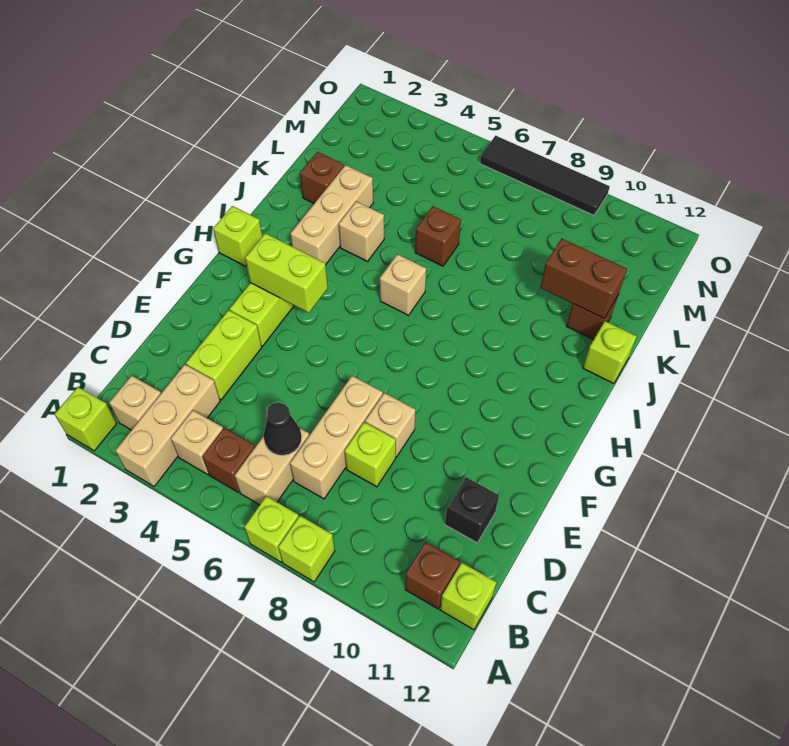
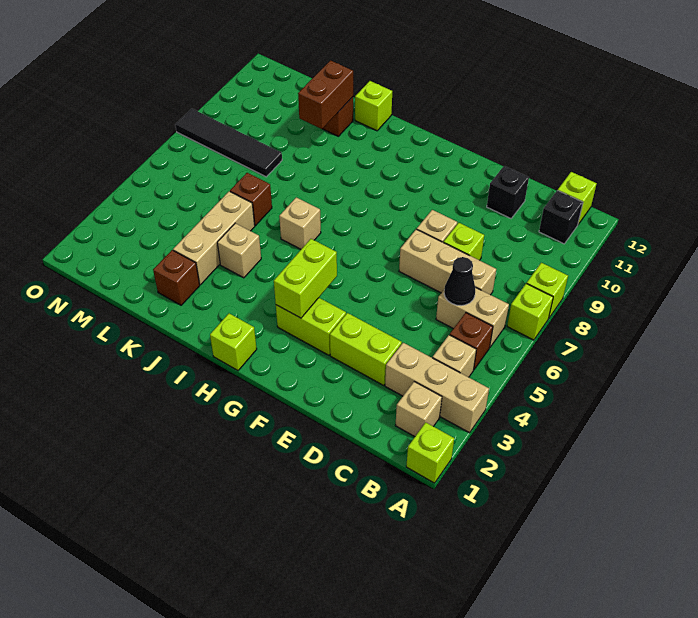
brown 1x1 brick [405,542,460,609] -> black 1x1 brick [539,190,583,244]
tan 1x3 brick [290,165,373,265] -> tan 1x3 brick turned to [173,191,255,285]
black 1x4 tile [480,136,610,215] -> black 1x4 tile turned to [175,109,282,177]

